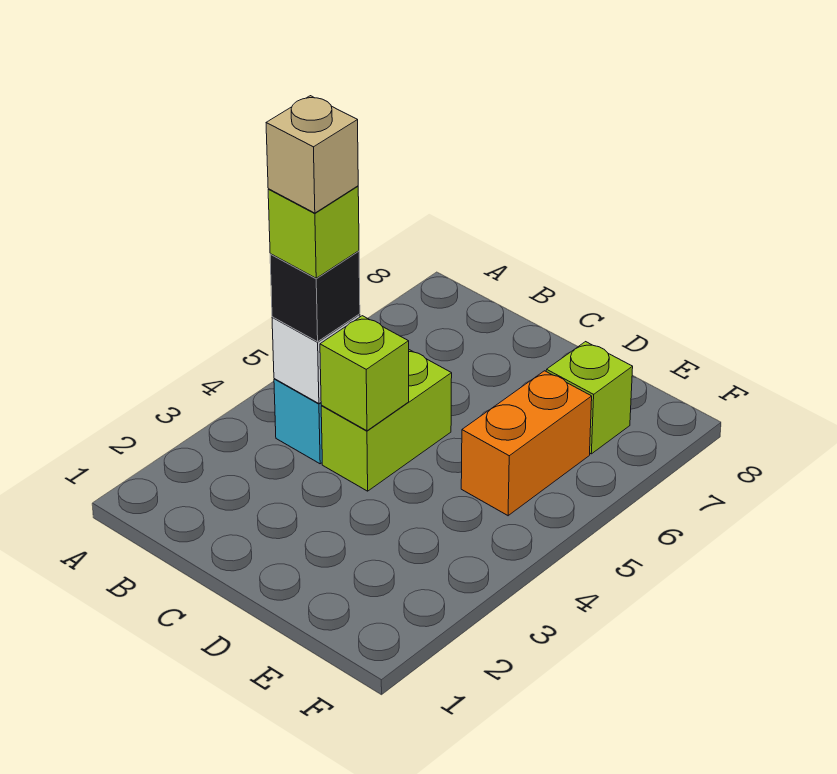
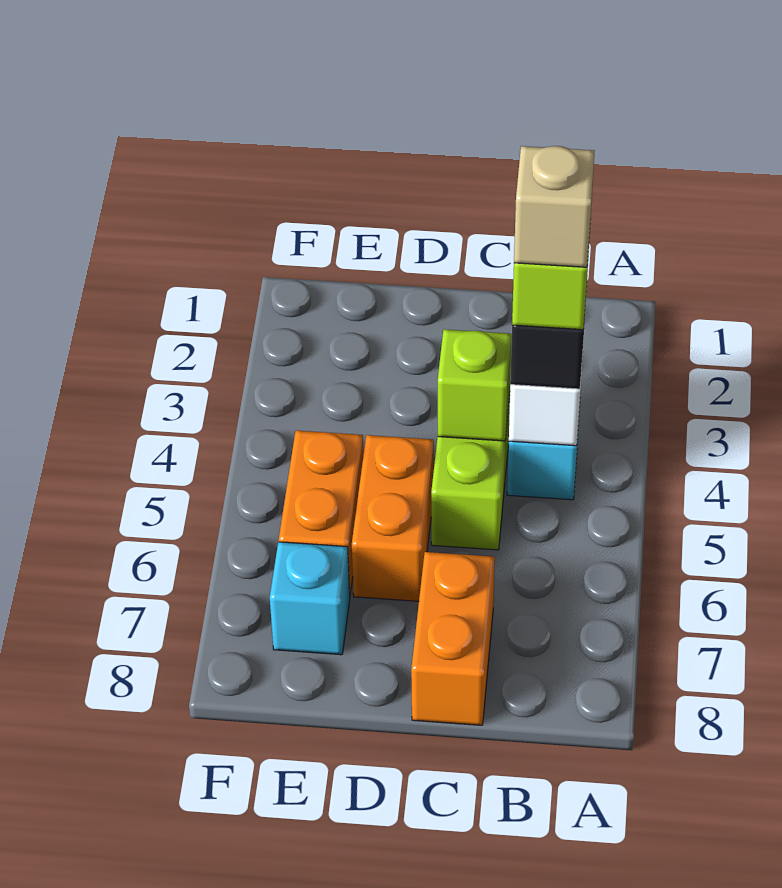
none -> orange 1x2 brick [411,552,495,725]
none -> orange 1x2 brick [352,435,434,601]
lime 1x1 brick [546,342,633,454] -> cyan 1x1 brick [270,542,350,655]

